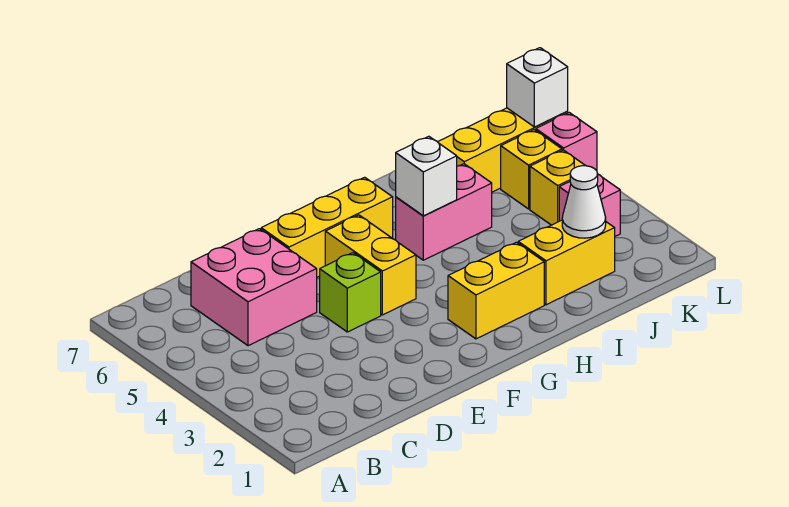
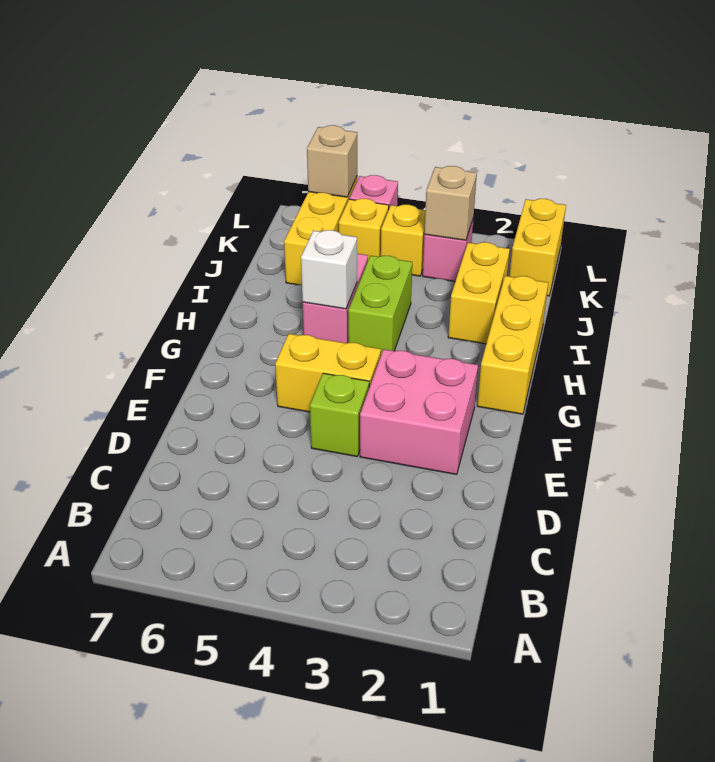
pink 2x2 brick [191,229,317,346] -> pink 2x2 brick moved to [360,349,478,474]
yellow 1x3 brick [261,177,393,277] -> yellow 1x3 brick moved to [477,276,548,414]
yellow 1x2 brick [448,242,544,339] -> yellow 1x2 brick moved to [510,199,566,296]
none -> lime 1x2 brick [348,256,412,354]
white 1x1 cone [562,166,606,238] -> none
none -> tan 1x1 brick [424,166,477,240]
white 1x1 brick [507,48,568,127] -> tan 1x1 brick [307,125,357,197]

